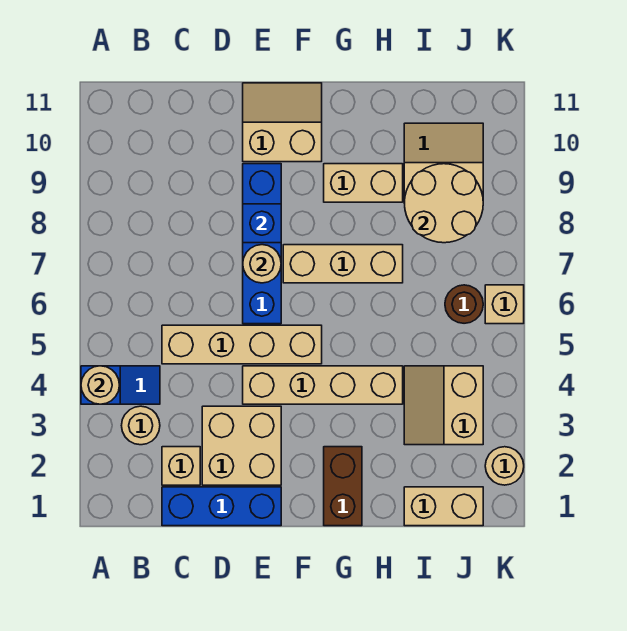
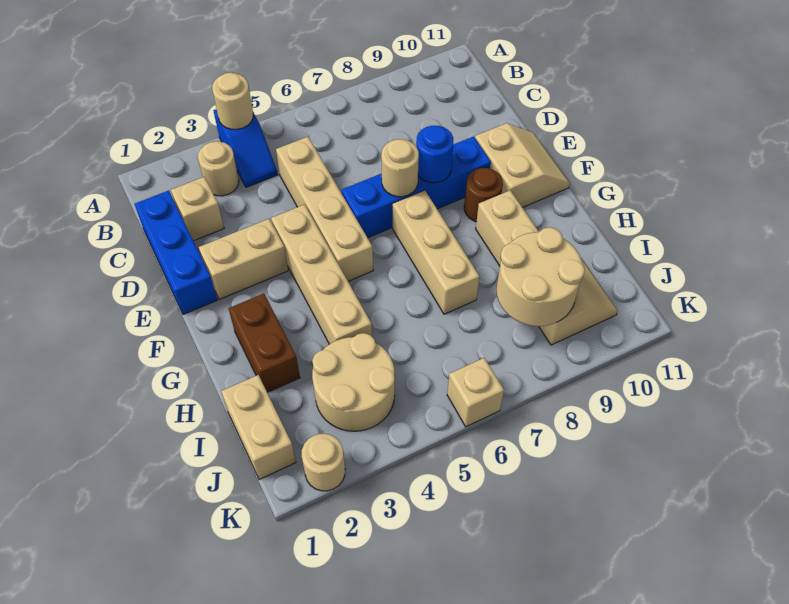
tan 2x2 brick [202,406,281,485] -> tan 1x2 brick [199,219,288,300]
blue 1x1 brick [243,204,281,243] -> blue 1x1 round brick [416,126,453,183]
brown 1x2 brick [324,447,362,526] -> brown 1x2 brick turned to [229,294,300,392]
tan 2x2 slope [404,366,483,445] -> tan 2x2 round brick [312,333,395,431]
brown 1x1 round brick [445,285,483,323] -> brown 1x1 round brick moved to [464,168,503,222]

